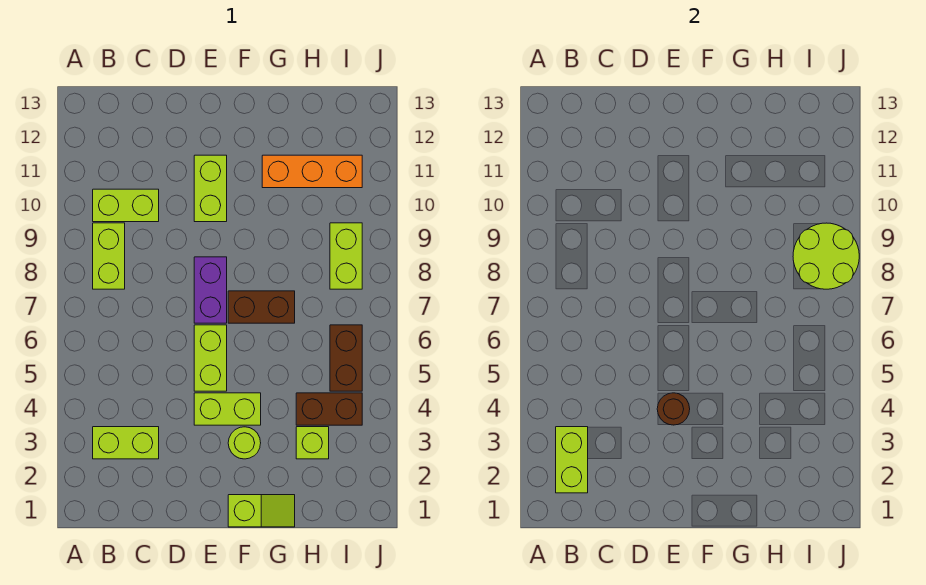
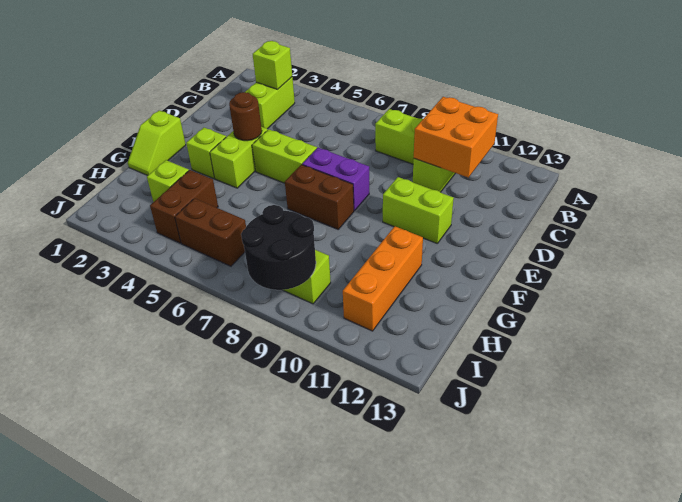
lime 1x2 brick [556,427,588,493] -> lime 1x1 brick [253,41,292,89]
none -> orange 2x2 brick [414,97,498,178]
lime 1x1 round brick [228,427,261,459] -> lime 1x1 brick [186,128,226,178]
brown 1x2 brick [228,291,295,323] -> brown 1x2 brick turned to [285,165,354,229]
lime 2x2 round brick [793,223,859,289] -> black 2x2 round brick [241,205,316,290]

